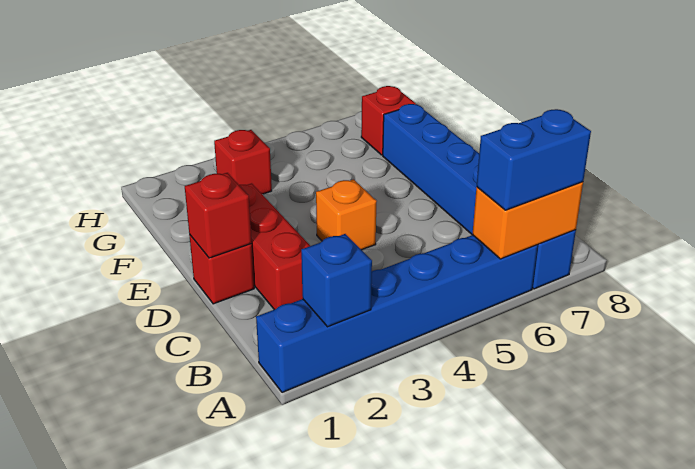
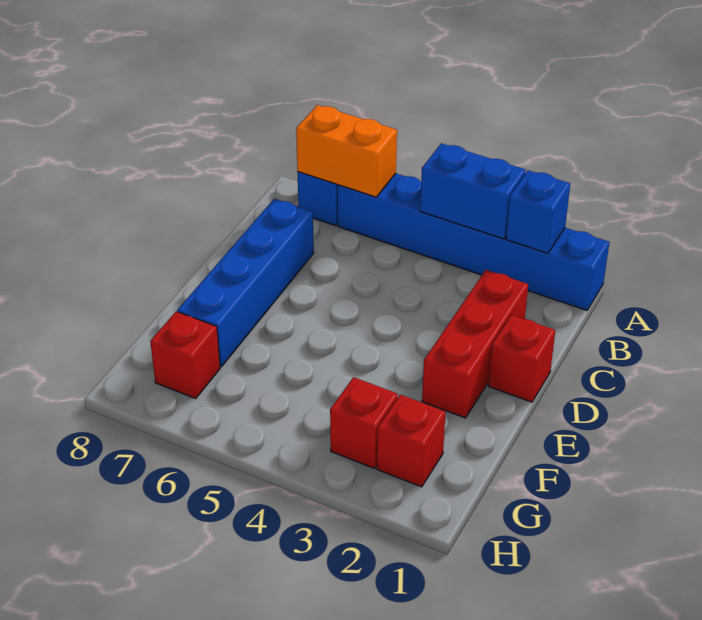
blue 1x2 brick [477,109,591,210] -> blue 1x2 brick moved to [420,143,526,239]
red 1x1 brick [185,173,252,258] -> red 1x1 brick moved to [377,395,446,487]
orange 1x1 brick [316,179,377,250] -> none

